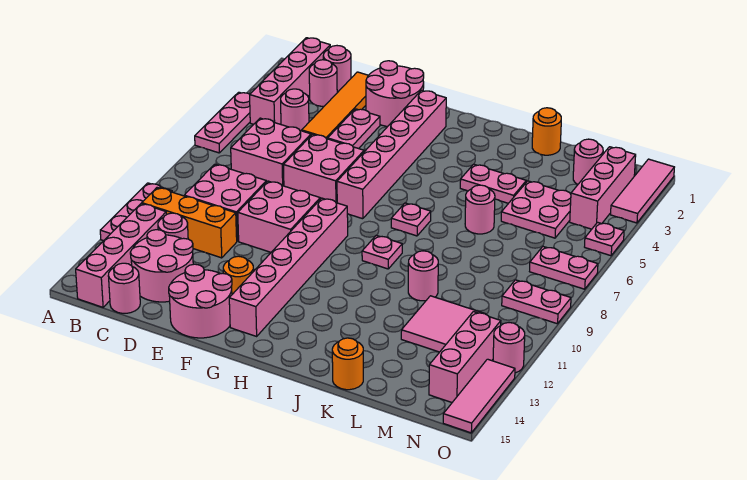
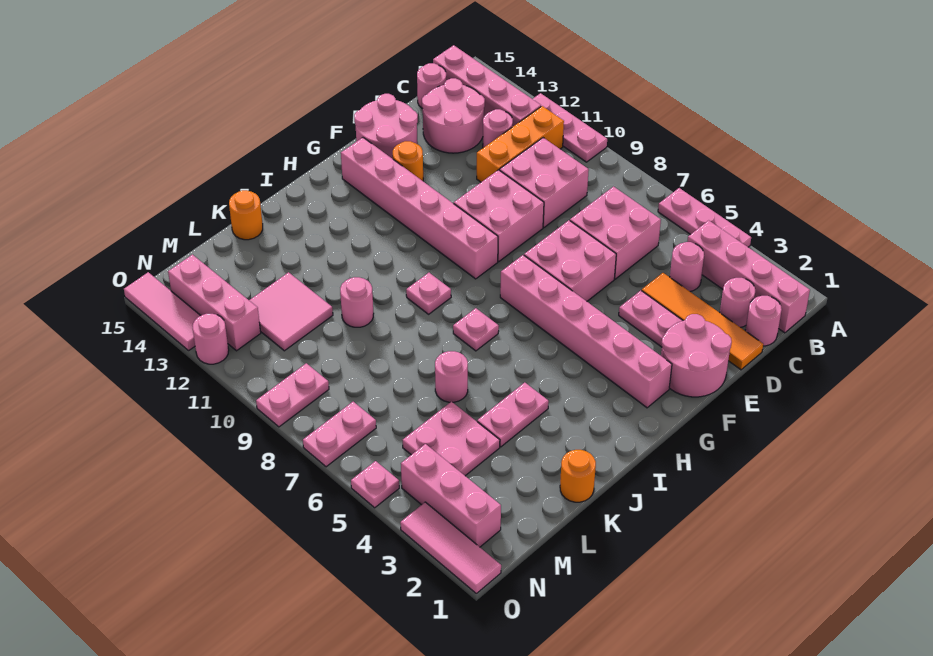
pink 1x1 round brick [573,139,603,185] -> none

